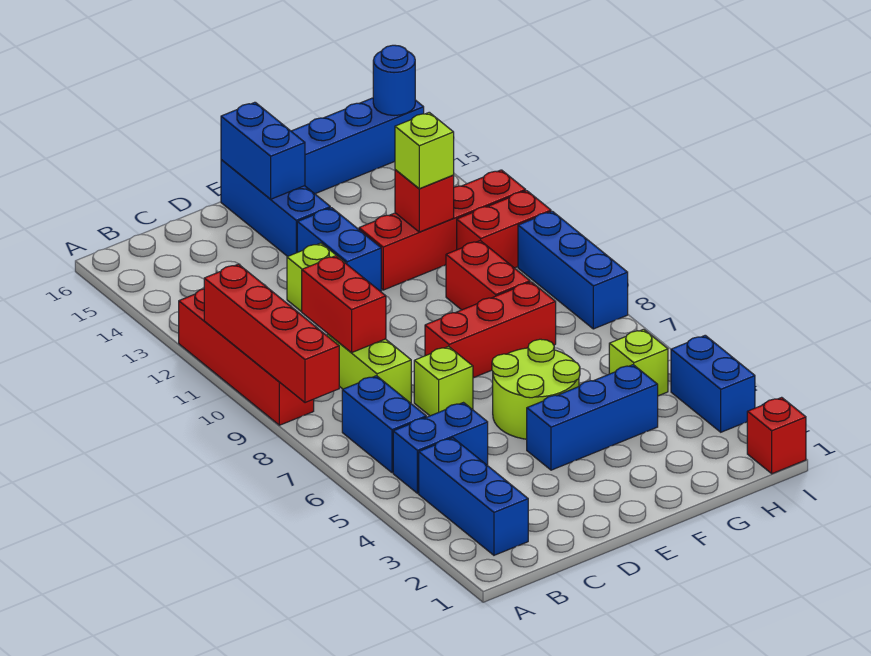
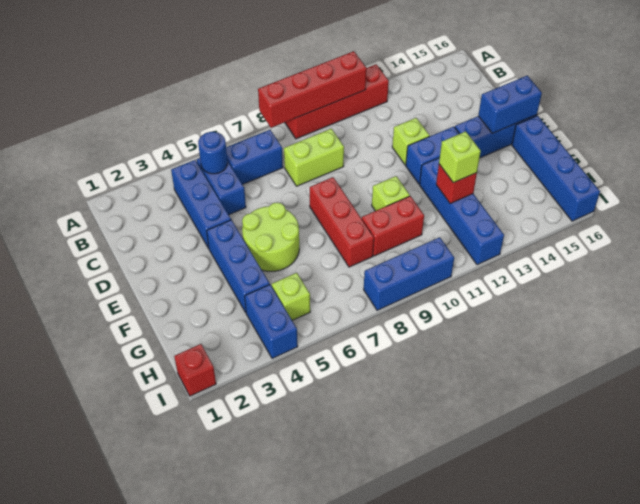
blue 1x3 brick [419,438,528,555] -> blue 1x3 brick turned to [171,160,231,248]
red 1x2 brick [302,256,386,353] -> none
lime 1x1 brick [414,347,473,416] -> lime 1x1 brick moved to [372,176,410,211]
red 1x4 brick [359,170,526,290] -> blue 1x4 brick [420,157,504,265]
red 1x2 brick [457,191,551,268] -> none
blue 1x2 brick [671,335,755,432] -> blue 1x2 brick turned to [245,285,298,358]
blue 1x1 round brick [373,45,415,115] -> blue 1x1 round brick moved to [198,132,227,174]

